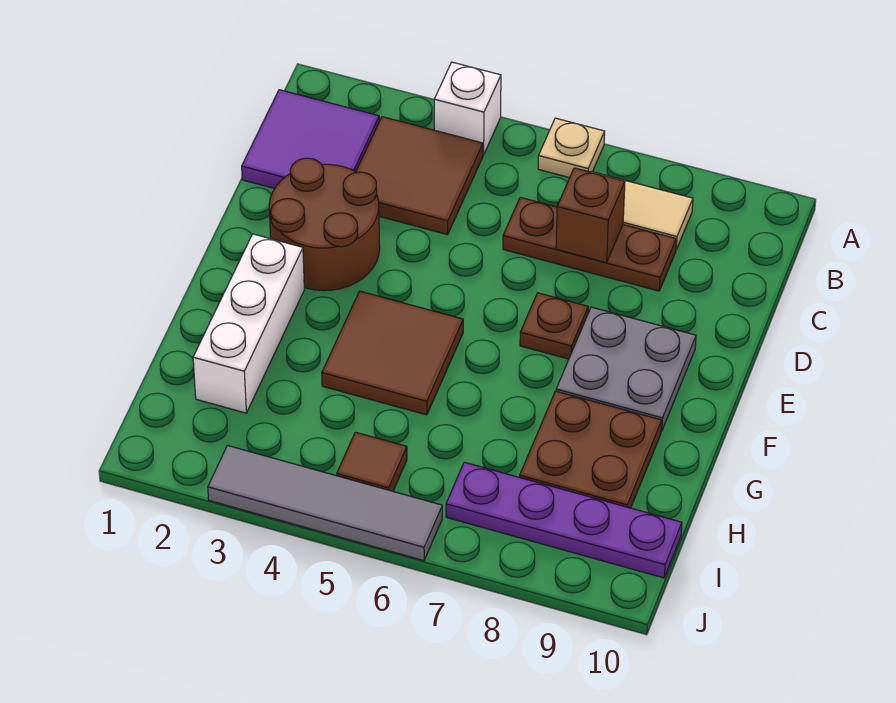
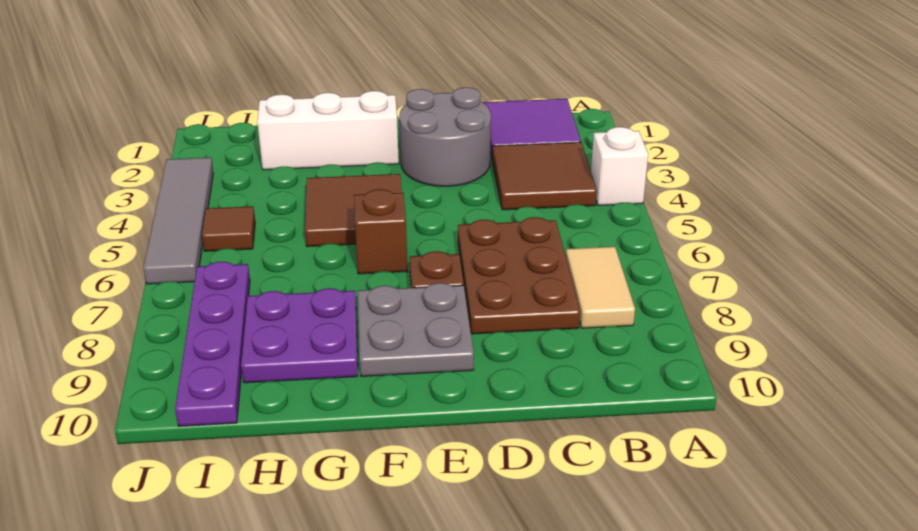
tan 1x1 plate [538,118,605,178] -> none
brown 1x3 plate [503,197,676,291] -> brown 2x3 plate [458,217,580,334]
brown 1x1 brick [556,168,625,263] -> brown 1x1 brick moved to [354,189,407,274]
brown 2x2 round brick [269,158,380,291] -> grey 2x2 round brick [399,87,491,186]
brown 2x2 plate [520,391,662,508] -> purple 2x2 plate [241,288,358,383]

